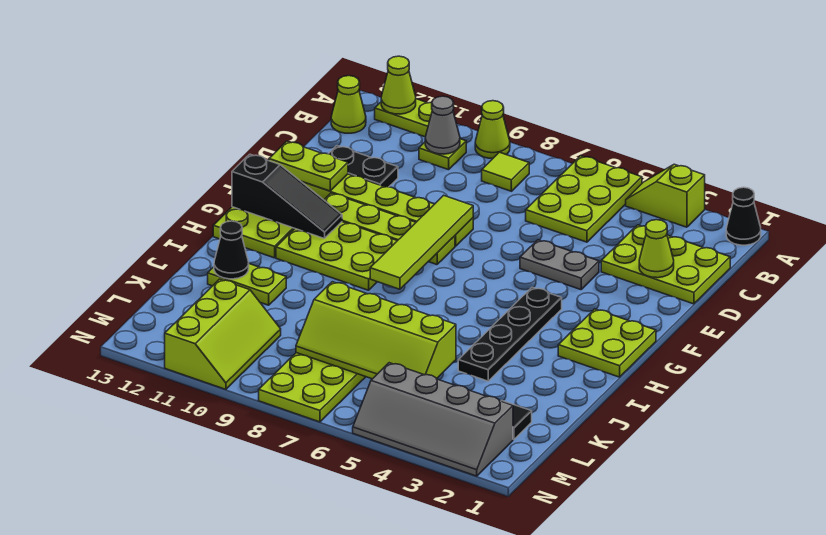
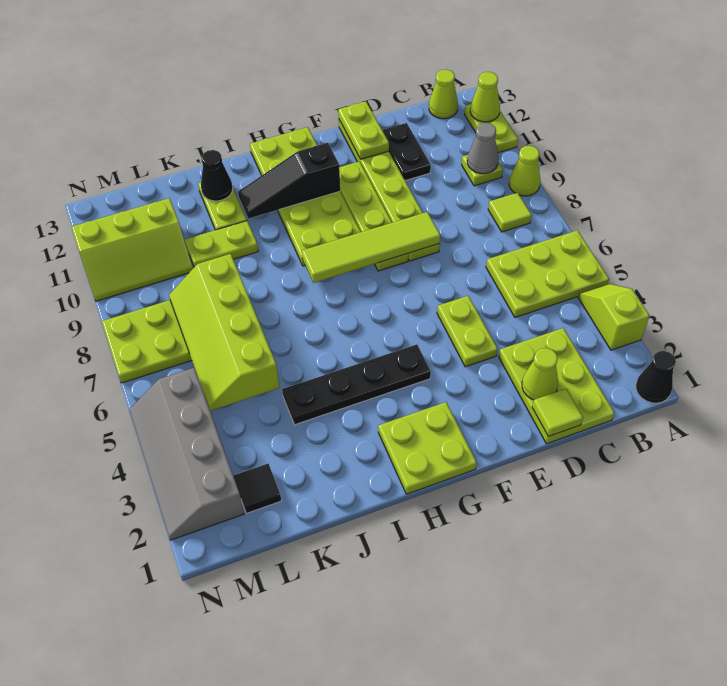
none -> lime 1x1 tile [532,389,583,437]
grey 1x2 plate [520,240,599,290] -> lime 1x2 plate [437,296,497,367]
black 1x3 slope [232,154,342,239] -> black 1x3 slope turned to [238,143,340,219]
none -> lime 1x2 plate [185,221,258,267]

